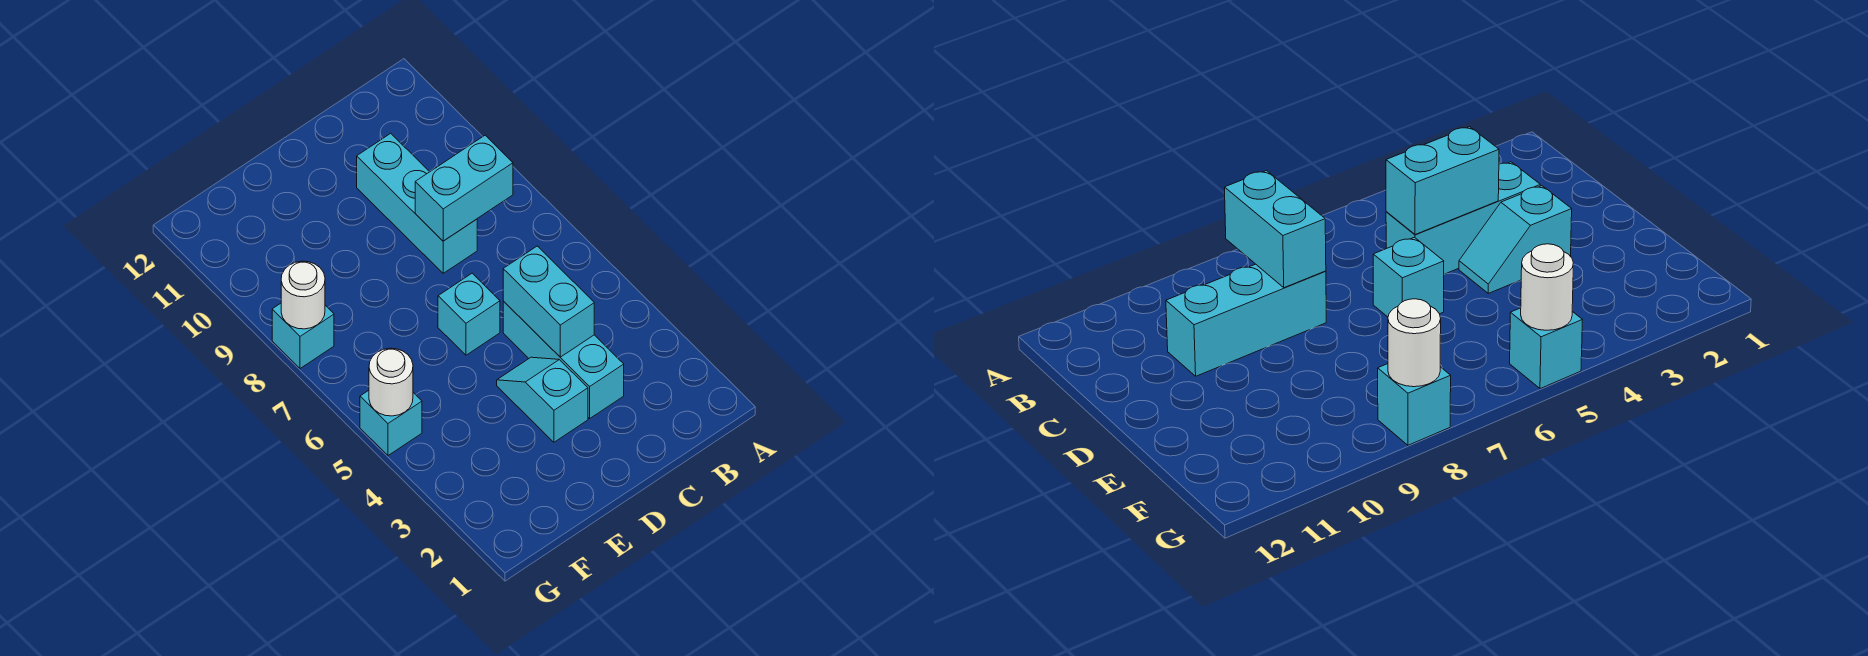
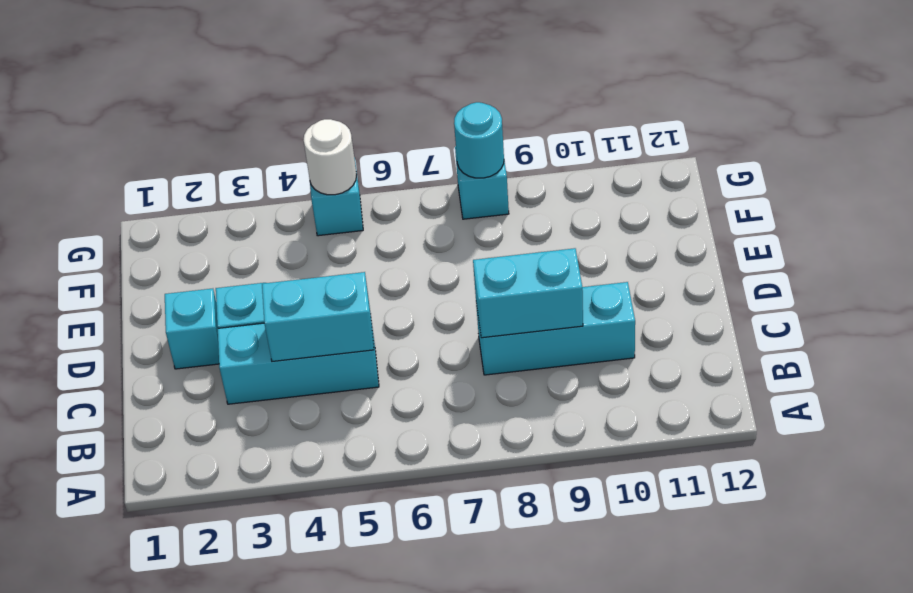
cyan 1x2 brick [415,135,513,241] -> cyan 1x2 brick turned to [473,248,583,338]
cyan 1x1 brick [438,273,500,355] -> cyan 1x1 brick moved to [165,289,219,369]
white 1x1 round brick [281,261,325,329] -> cyan 1x1 round brick [454,102,504,178]

